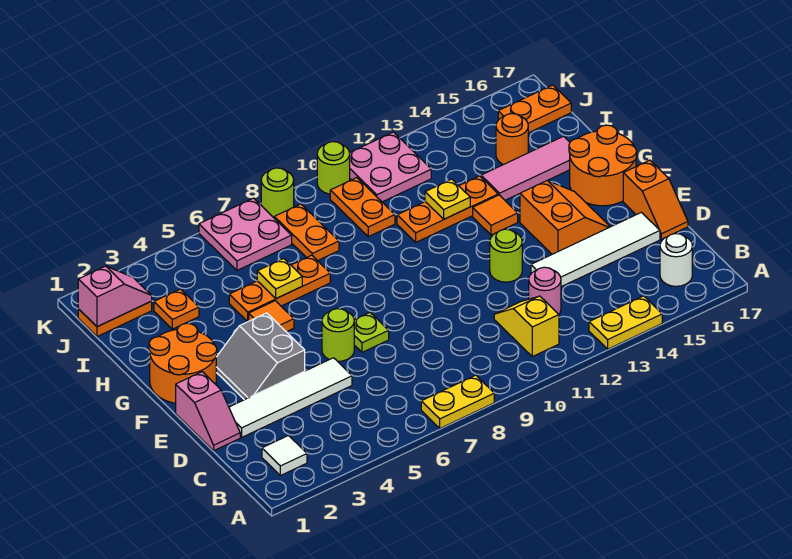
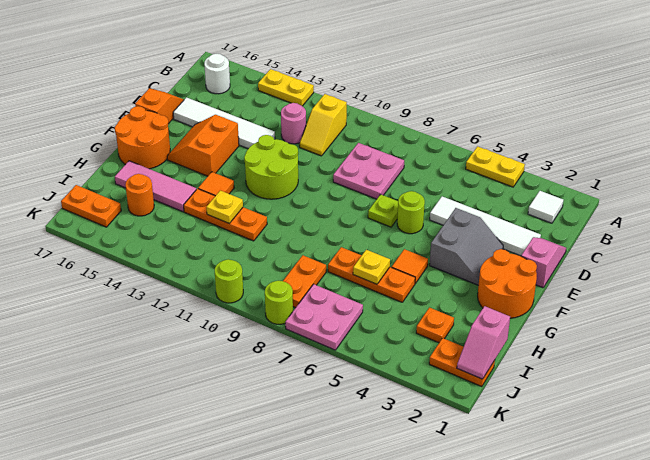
yellow 1x2 plate [421,375,494,428] -> yellow 1x2 plate moved to [466,146,525,187]
lime 1x1 round brick [490,229,522,282] -> lime 2x2 round brick [244,135,298,199]
orange 1x2 plate [330,178,395,237] -> none
pink 1x2 slope [78,266,152,327] -> pink 1x2 slope turned to [457,306,510,379]
pink 2x2 plate [350,132,431,202] -> pink 2x2 plate moved to [333,143,404,199]

